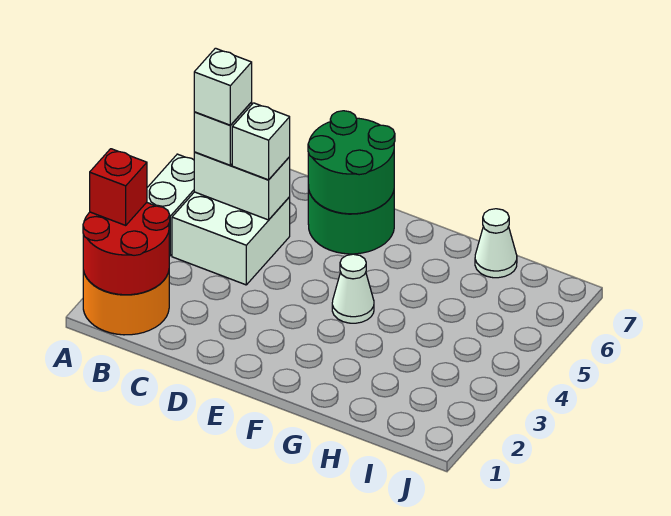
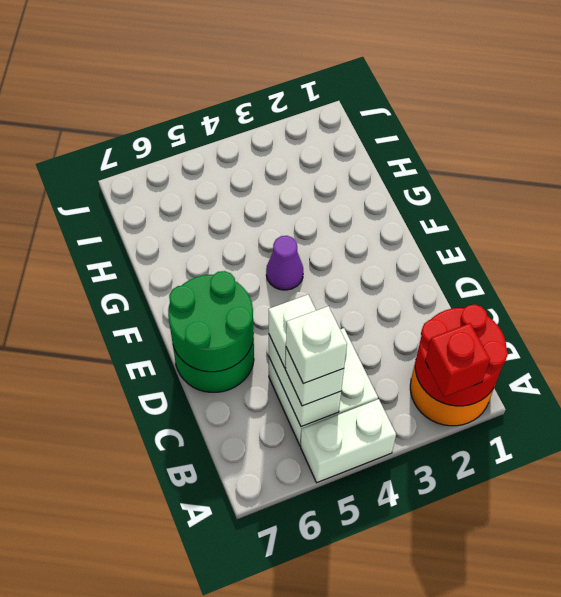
white 1x1 cone [332,254,374,323] -> purple 1x1 cone [266,236,303,290]
white 1x1 cone [475,209,517,278] -> none

